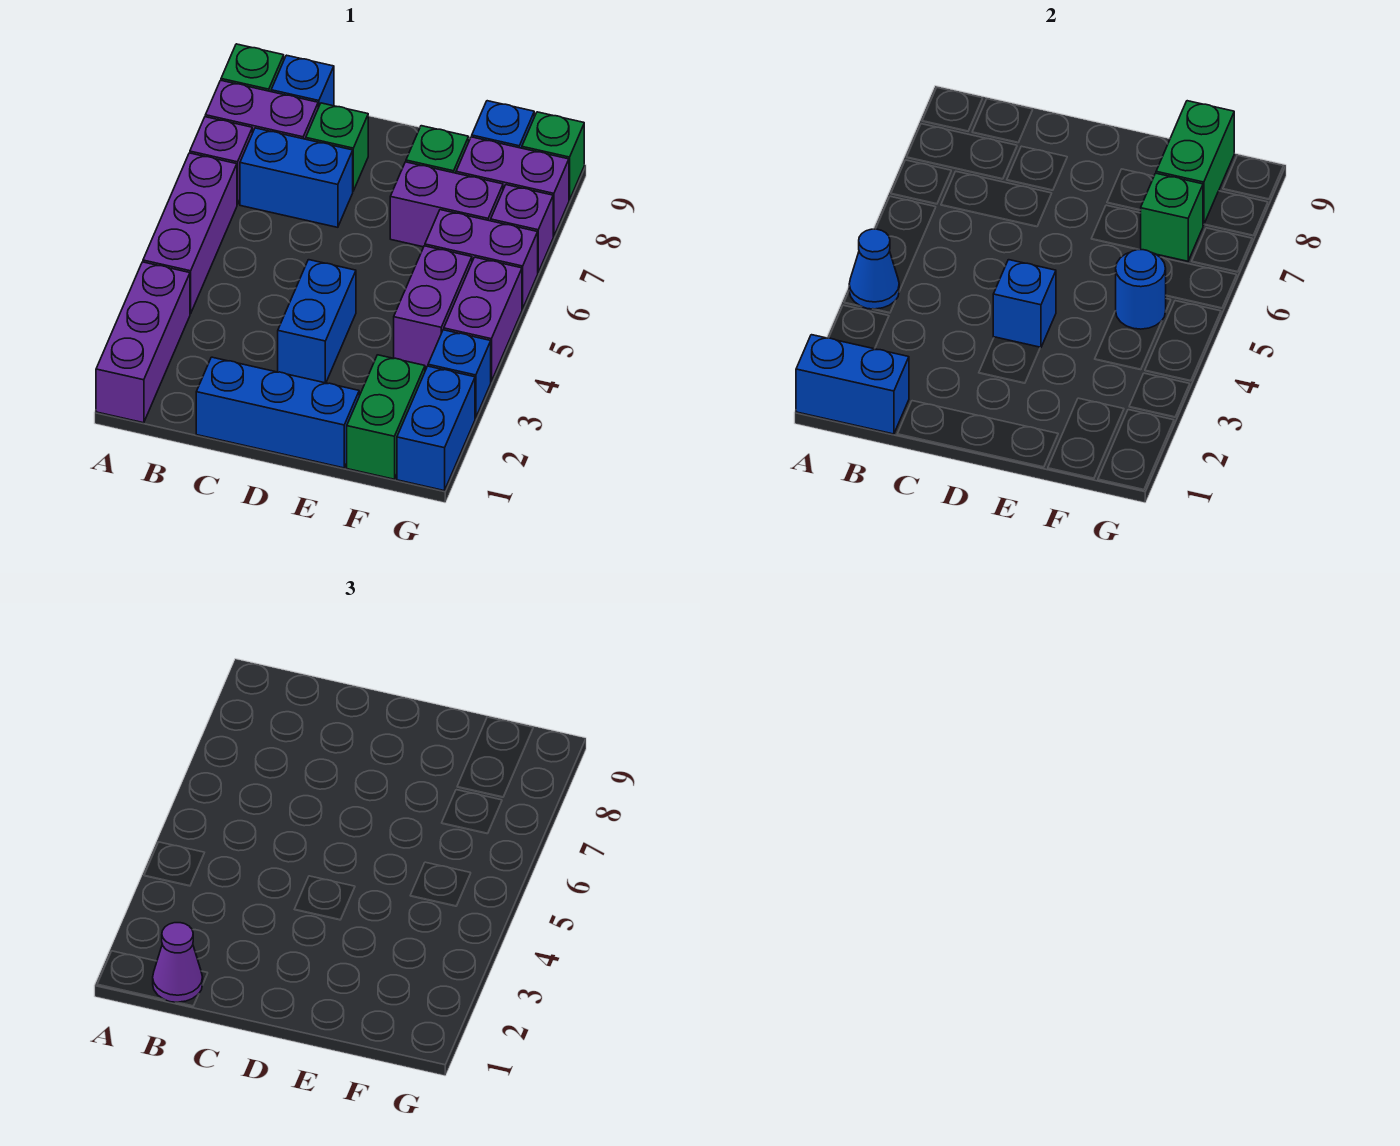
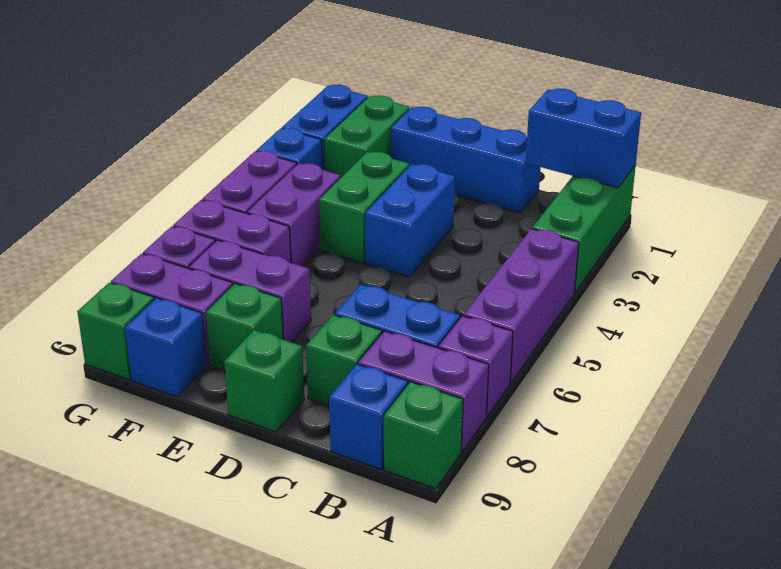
purple 1x3 brick [96,262,190,423] -> green 1x3 brick [532,165,636,292]
blue 1x1 cone [849,229,899,309] -> none
purple 1x1 cone [153,923,203,1002] -> none
blue 1x1 brick [993,260,1056,348] -> none
blue 1x1 round brick [1116,250,1166,329] -> none
green 1x1 brick [1141,173,1203,261] -> green 1x1 brick moved to [224,330,304,432]
green 1x2 brick [1156,101,1234,225] -> green 1x2 brick moved to [319,152,409,263]

